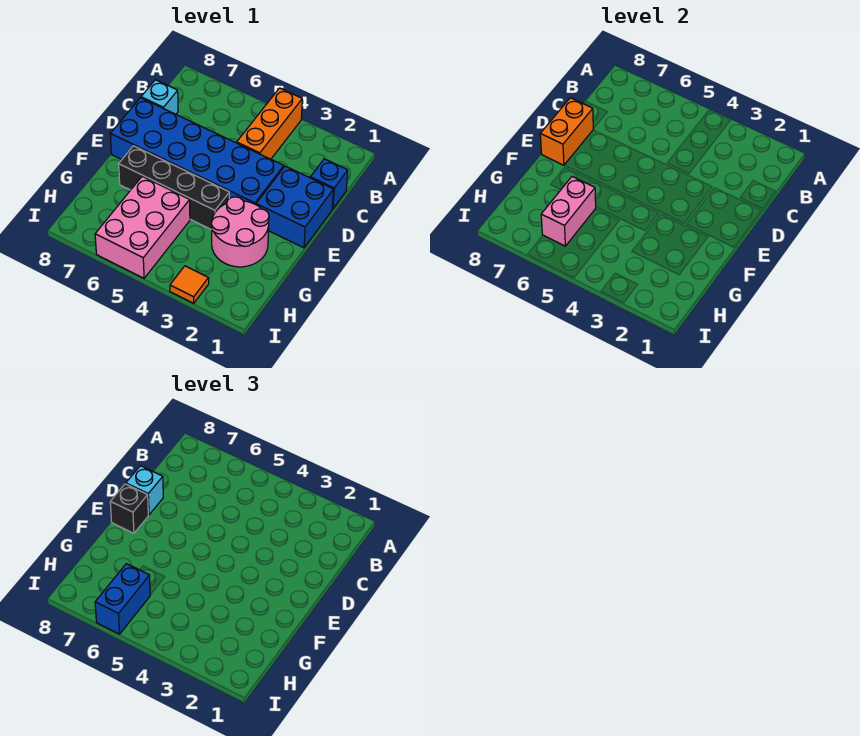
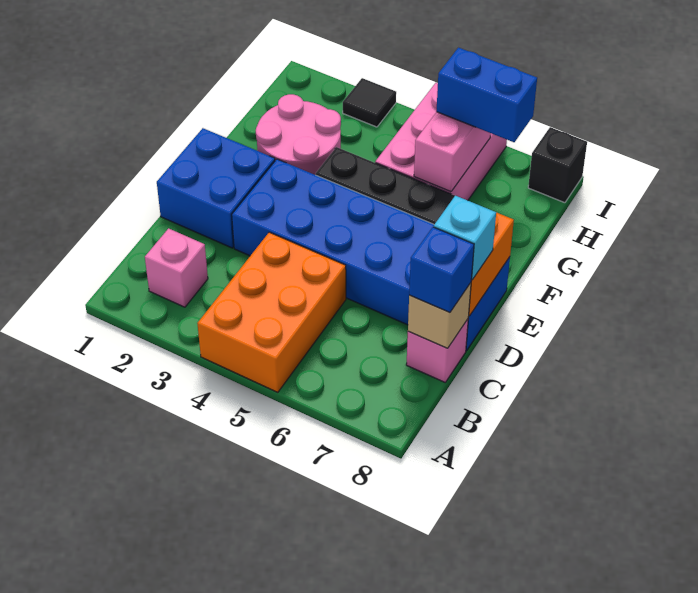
orange 1x3 brick [237,88,302,159] -> orange 2x3 brick [197,232,346,392]
none -> pink 1x1 brick [145,228,208,307]
blue 1x1 brick [310,159,348,209] -> blue 1x1 brick moved to [409,227,474,313]
cyan 1x1 brick [141,80,178,114] -> pink 1x1 brick [406,319,468,382]
none -> tan 1x1 brick [408,283,471,348]
black 1x1 brick [110,484,148,533] -> black 1x1 brick moved to [528,127,587,203]
blue 1x2 brick [95,564,150,634] -> blue 1x2 brick turned to [436,48,537,142]
orange 1x1 tile [170,266,209,303] -> black 1x1 tile [343,78,396,127]

